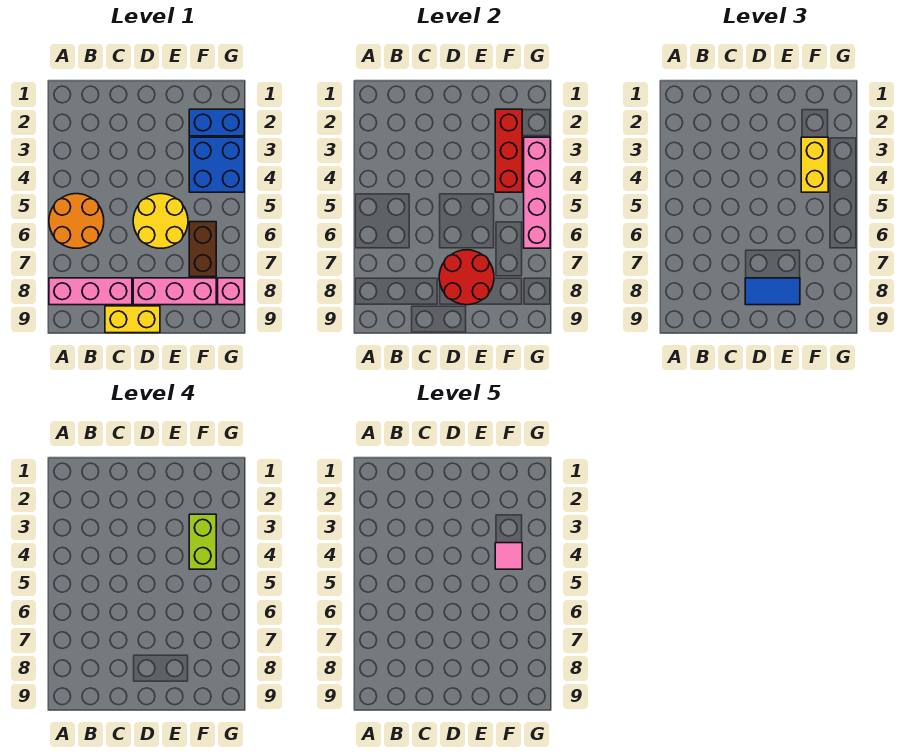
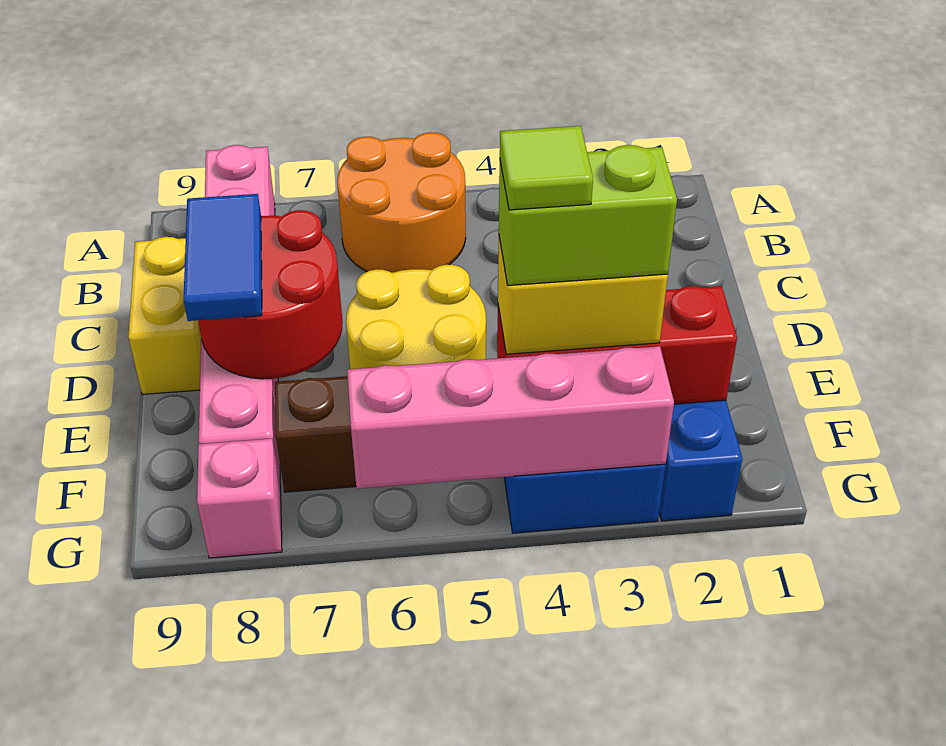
pink 1x1 tile [495,543,522,569] -> lime 1x1 tile [500,126,593,210]

